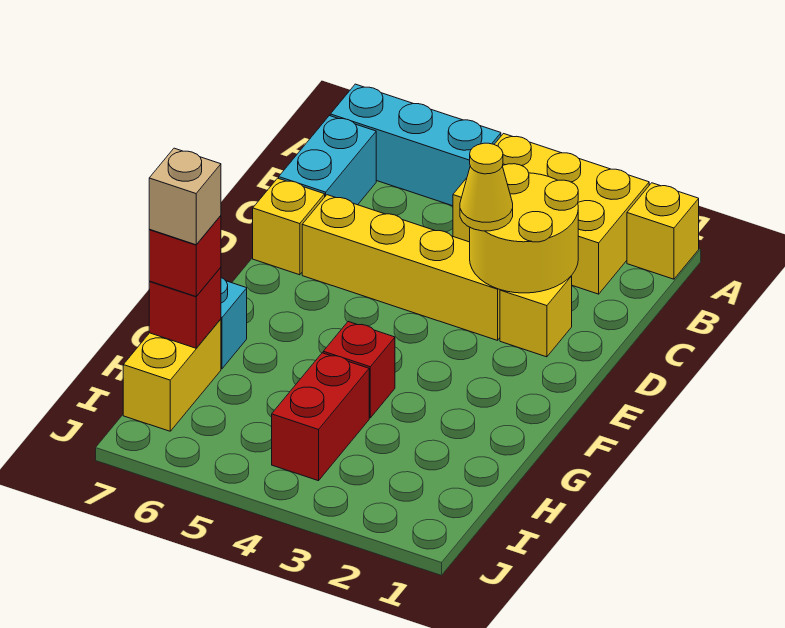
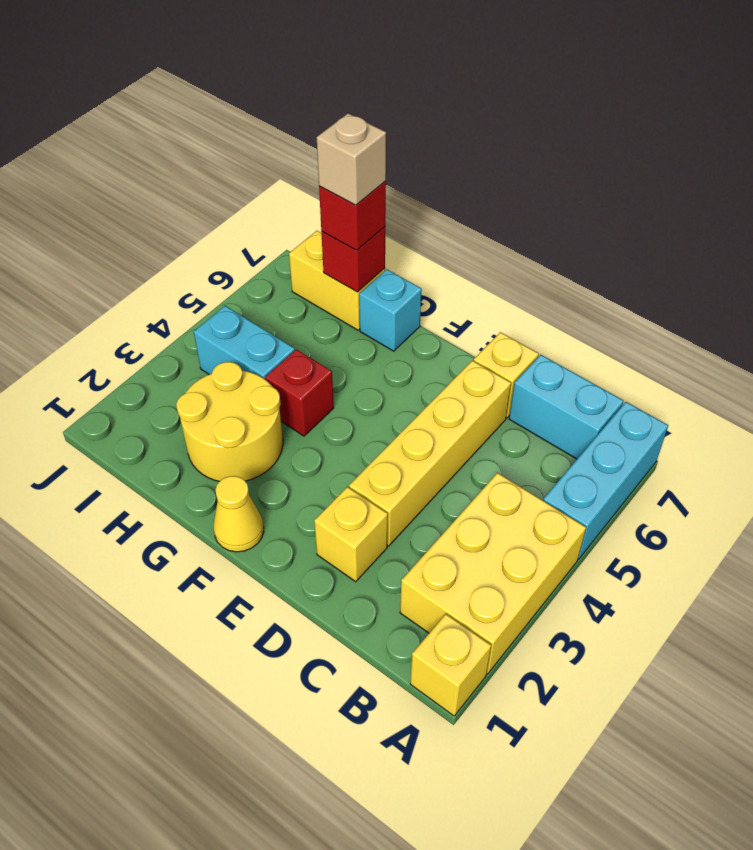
yellow 2x2 round brick [470,164,578,293] -> yellow 2x2 round brick moved to [176,362,283,481]
yellow 1x1 cone [460,143,513,231] -> yellow 1x1 cone moved to [214,476,264,552]
red 1x2 brick [272,353,369,481] -> cyan 1x2 brick [194,306,295,380]

